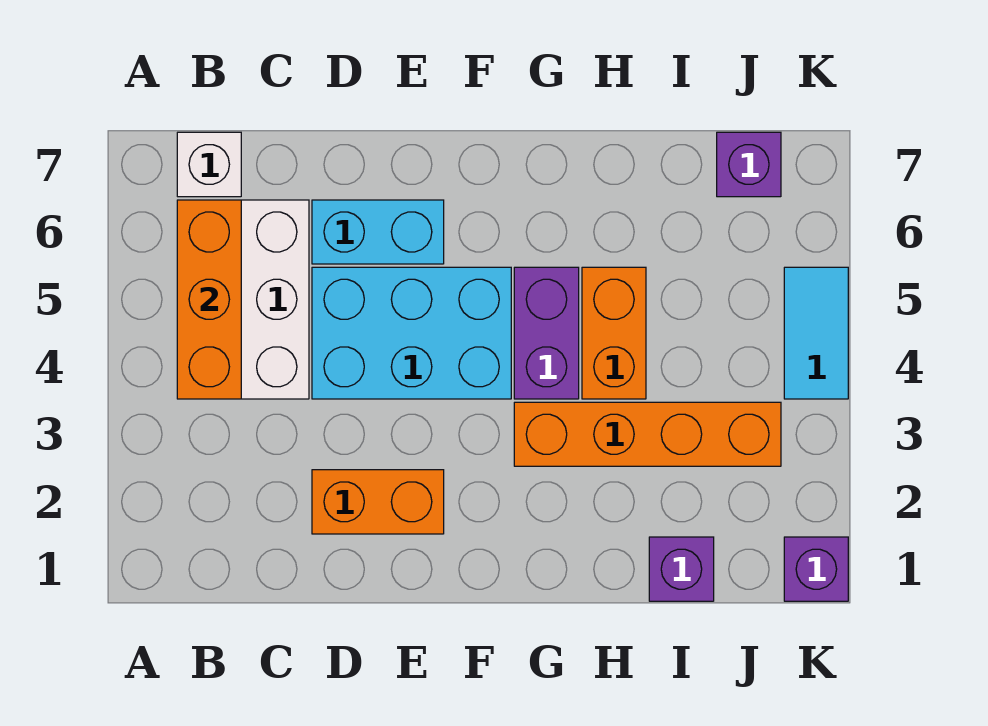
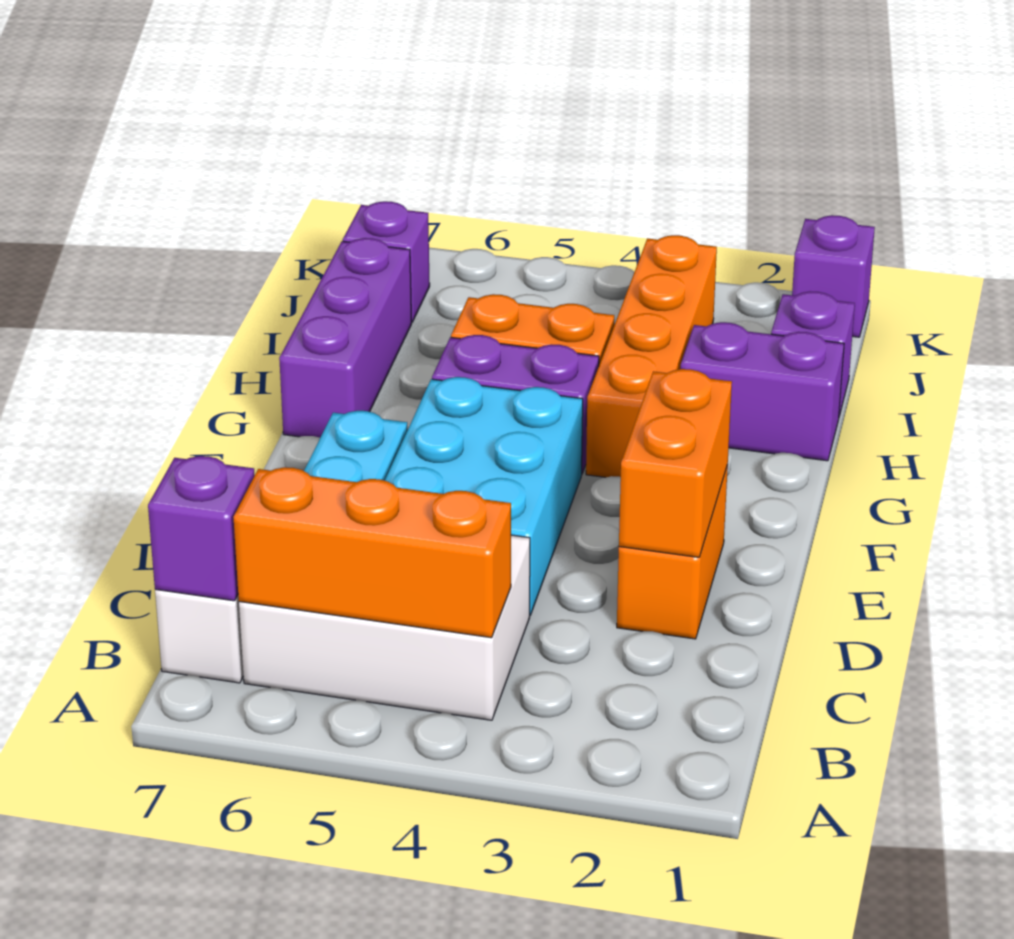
none -> purple 1x1 brick [148,456,255,601]
none -> orange 1x2 brick [619,369,732,557]
none -> purple 1x3 brick [279,238,412,438]
none -> purple 1x2 brick [681,322,844,461]
cyan 1x2 tile [784,267,848,399] -> none

